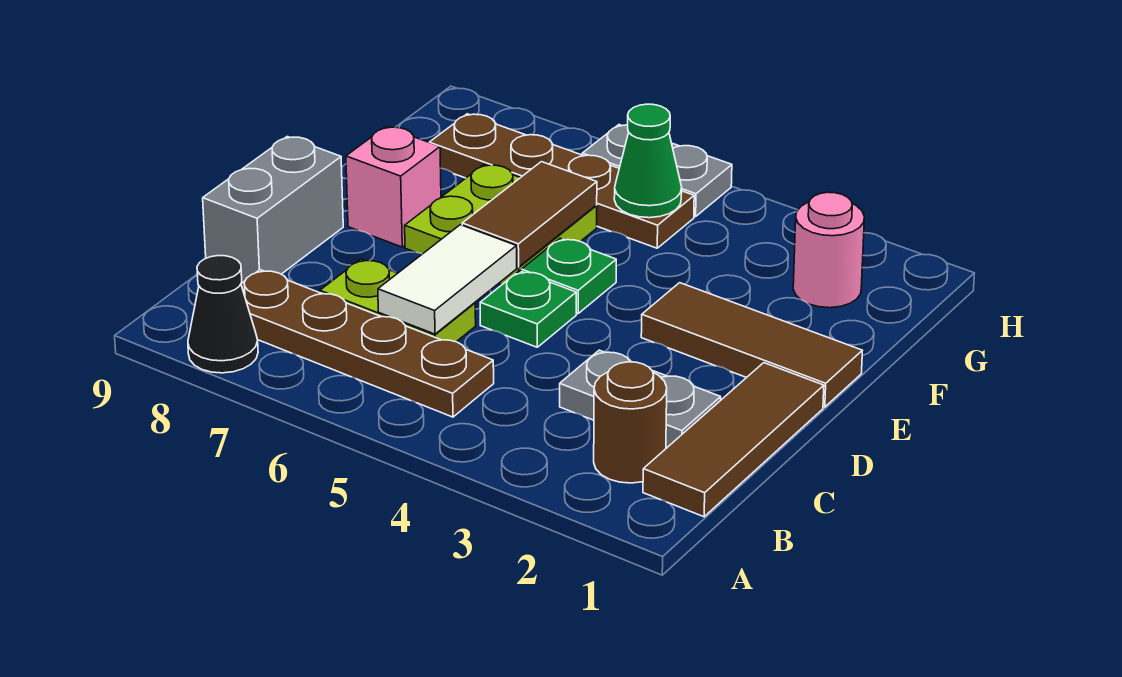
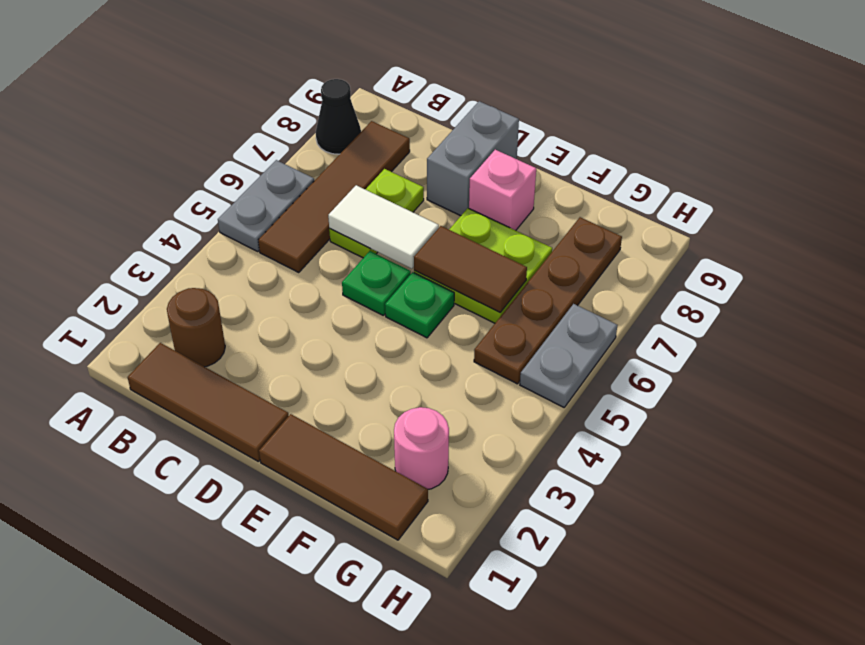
brown 1x4 plate [241,270,494,417] -> brown 1x4 tile [258,121,410,273]
grey 1x2 plate [560,350,721,448] -> grey 1x2 plate moved to [218,160,314,252]
grey 1x2 brick [203,137,343,283] -> grey 1x2 brick turned to [427,101,519,216]
brown 1x3 tile [641,283,862,407] -> brown 1x3 tile turned to [259,414,428,540]
green 1x1 cone [614,104,682,218] -> none

